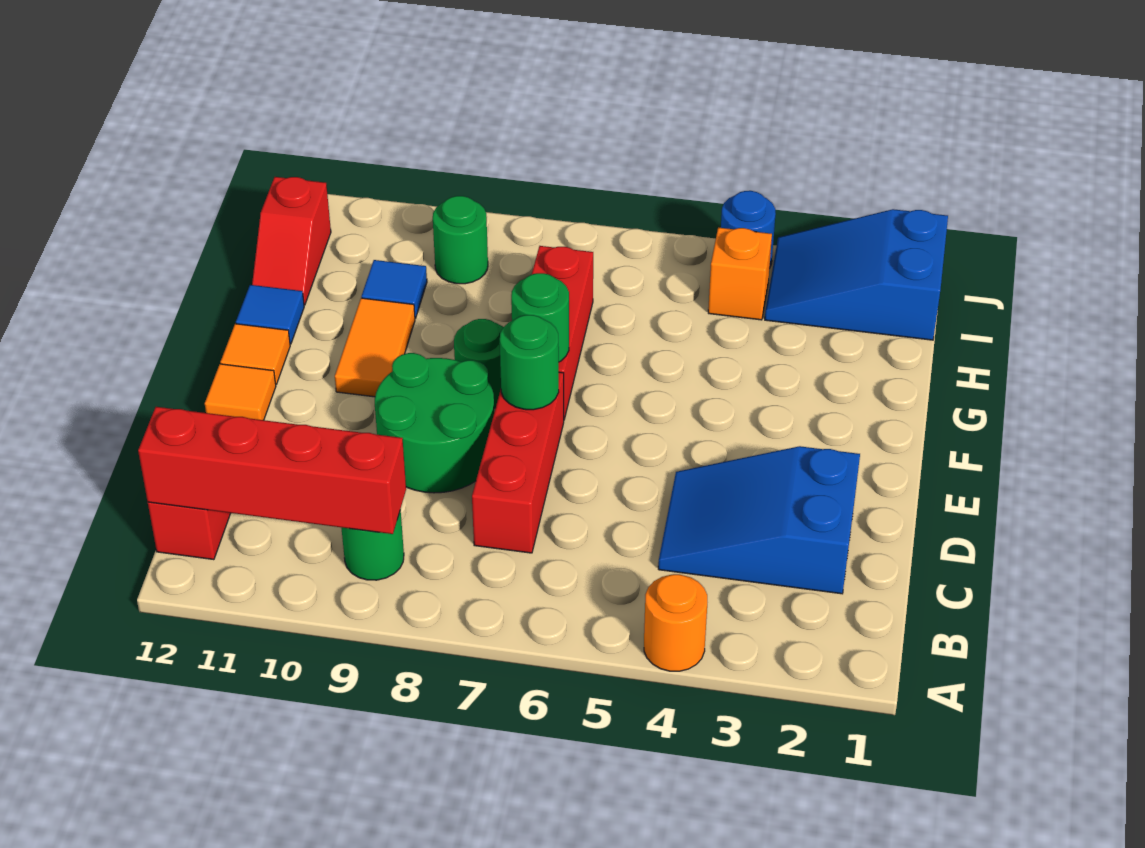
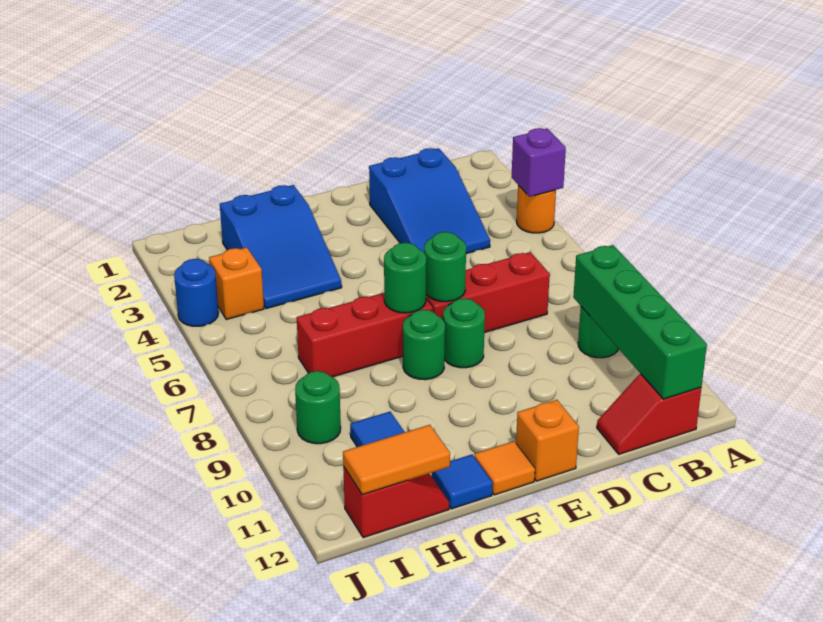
none -> purple 1x1 brick [512,128,566,197]
red 1x4 brick [138,407,406,534] -> green 1x4 brick [573,245,707,399]
green 2x2 round brick [375,353,494,493] -> green 1x1 round brick [443,298,485,368]
orange 1x1 tile [205,364,276,420] -> orange 1x1 brick [516,400,579,481]
orange 1x2 tile [335,298,415,397] -> orange 1x2 tile moved to [343,425,450,495]
blue 2x3 slope [765,209,948,340] -> blue 2x3 slope moved to [220,185,342,309]

